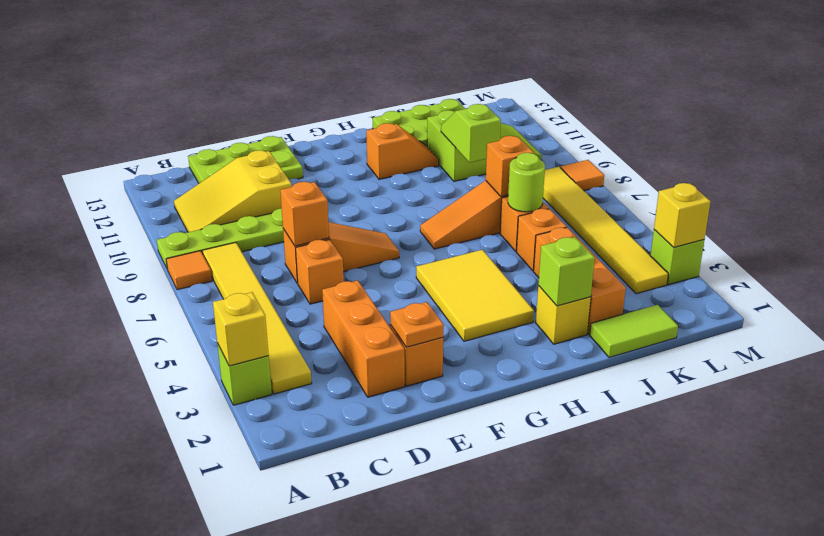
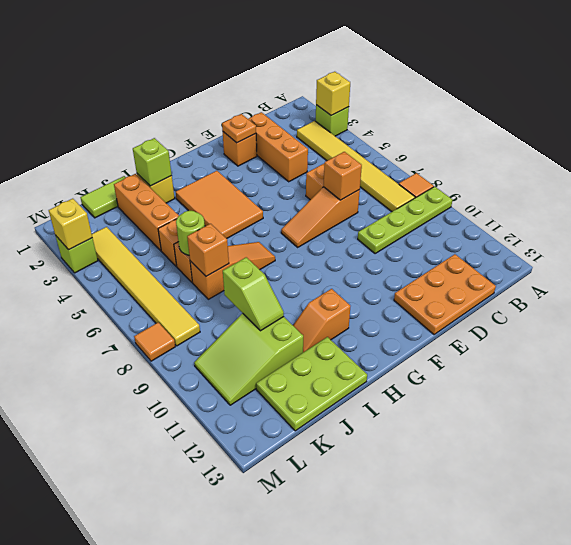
yellow 2x3 slope [174,150,292,232] -> none
lime 2x3 plate [188,136,303,183] -> orange 2x3 plate [394,254,496,335]
yellow 2x3 tile [416,250,534,341] -> orange 2x3 tile [176,171,263,238]

